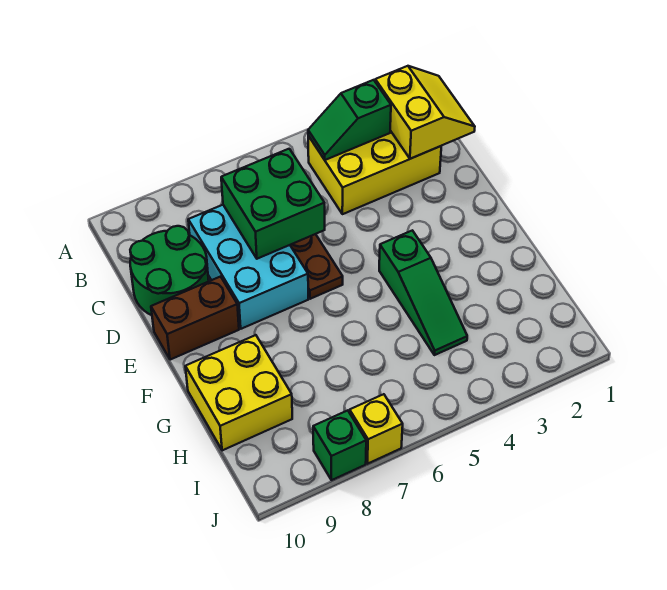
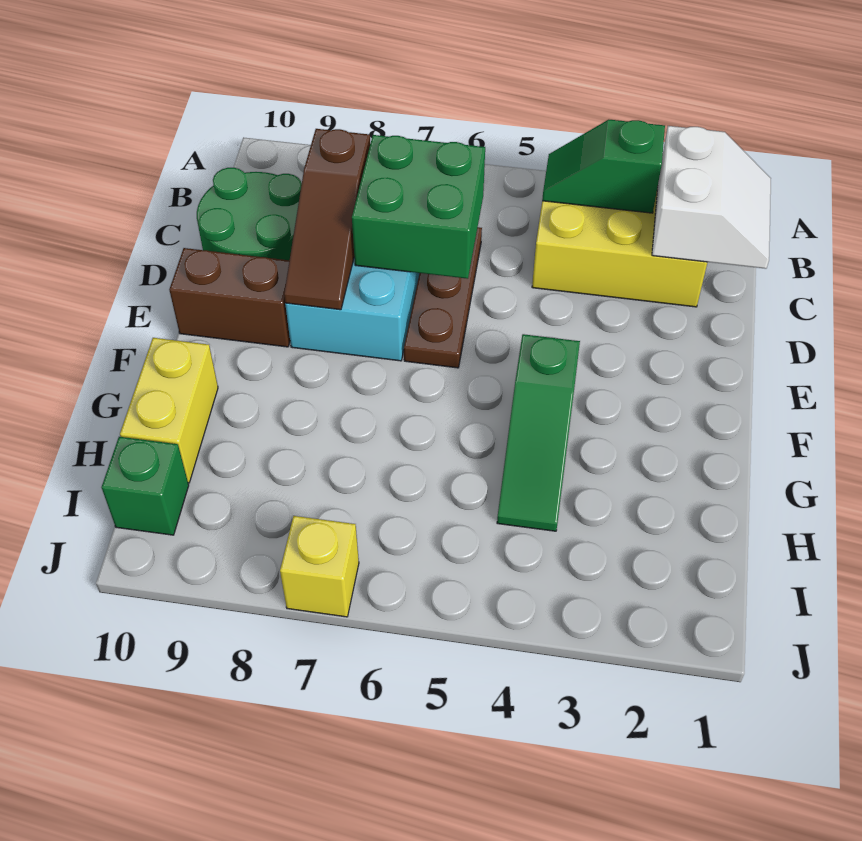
yellow 2x2 slope [375,66,475,159] -> white 2x2 slope [652,126,771,269]
none -> brown 1x3 slope [284,129,370,310]
yellow 2x2 brick [185,335,292,450] -> yellow 1x2 brick [120,338,218,483]
green 1x1 brick [313,410,366,480] -> green 1x1 brick moved to [102,437,189,535]

